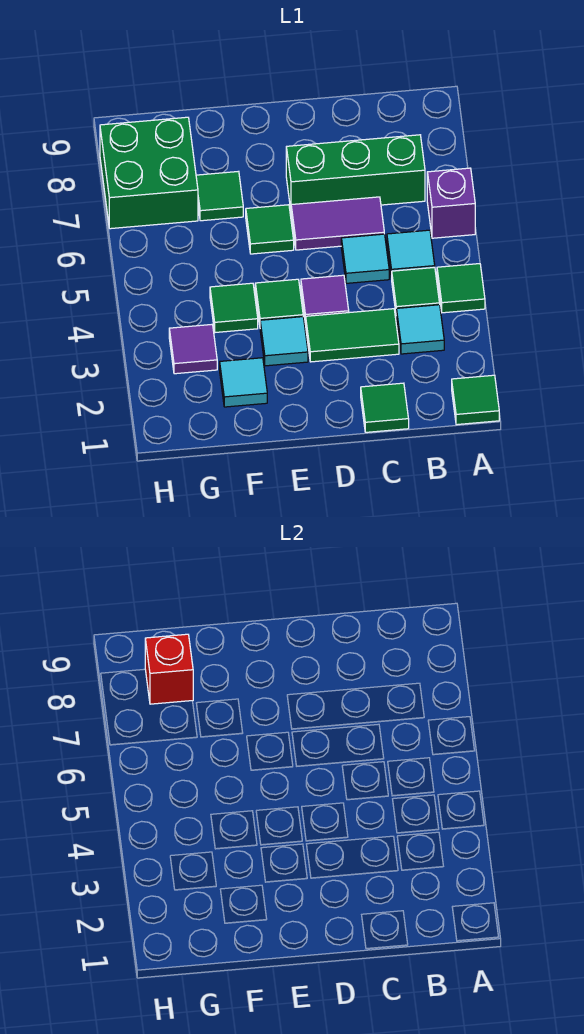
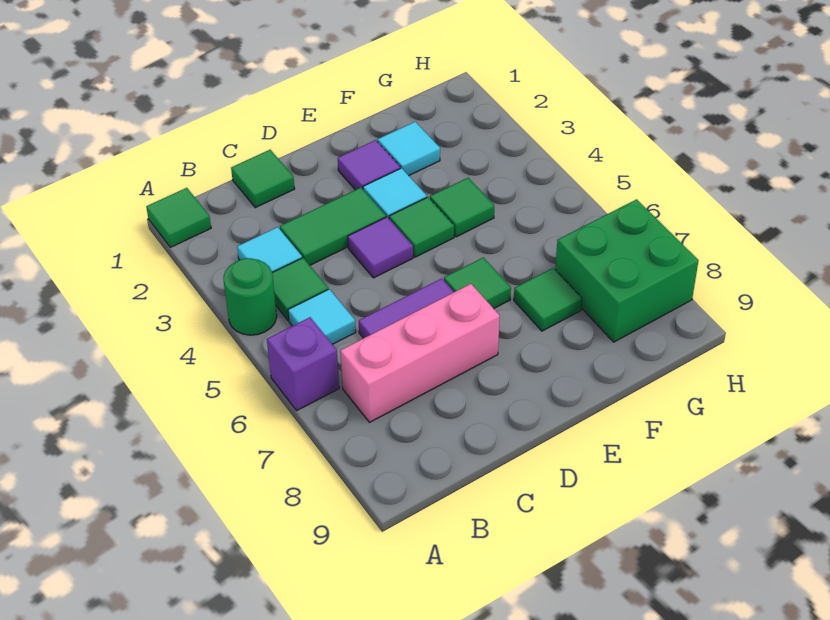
green 1x1 tile [437,264,485,313] -> green 1x1 round brick [223,258,277,335]
green 1x3 brick [286,135,425,209] -> pink 1x3 brick [340,284,500,422]
cyan 1x1 tile [341,234,389,283] -> none
purple 1x1 tile [169,325,217,374] -> purple 1x1 tile moved to [338,140,400,190]
red 1x1 brick [145,634,193,704] -> none

